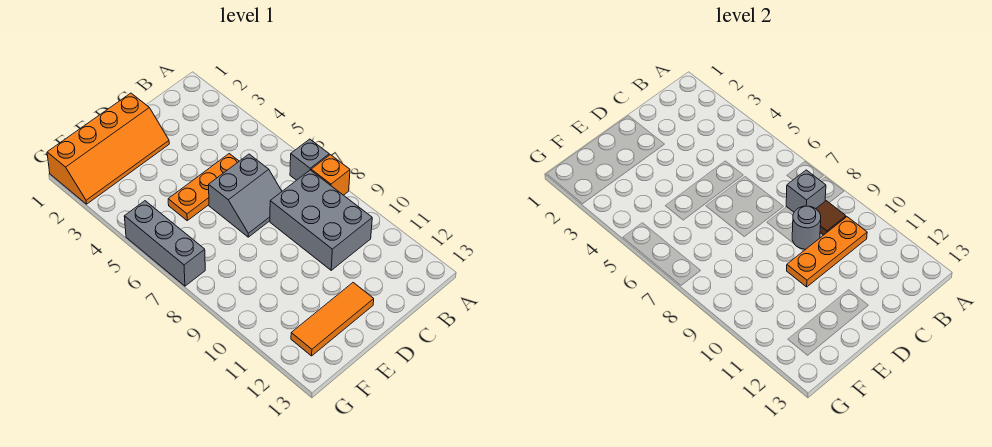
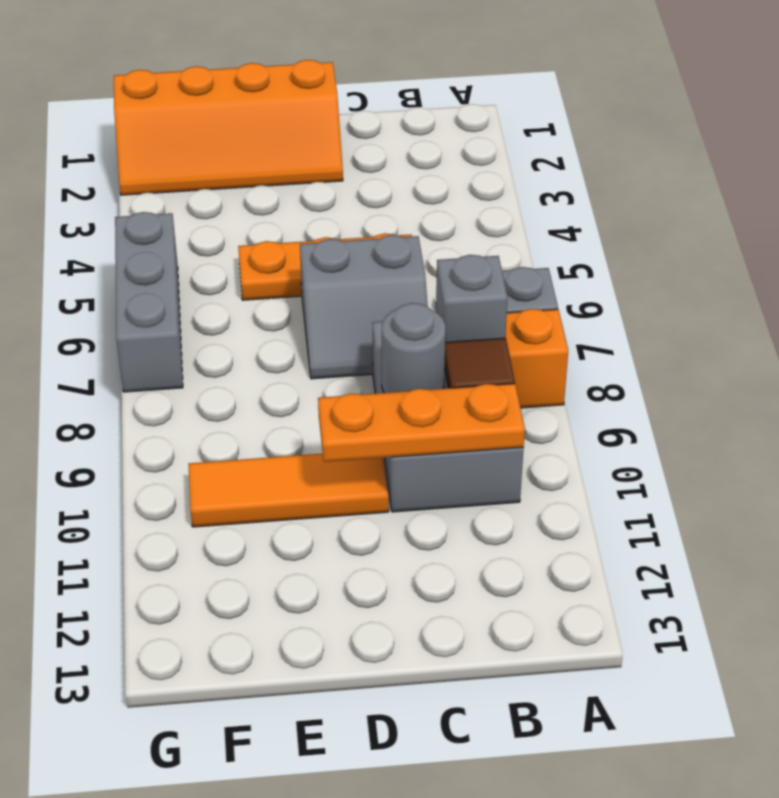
orange 1x3 tile [291,283,374,356] -> orange 1x3 tile moved to [188,454,389,527]

